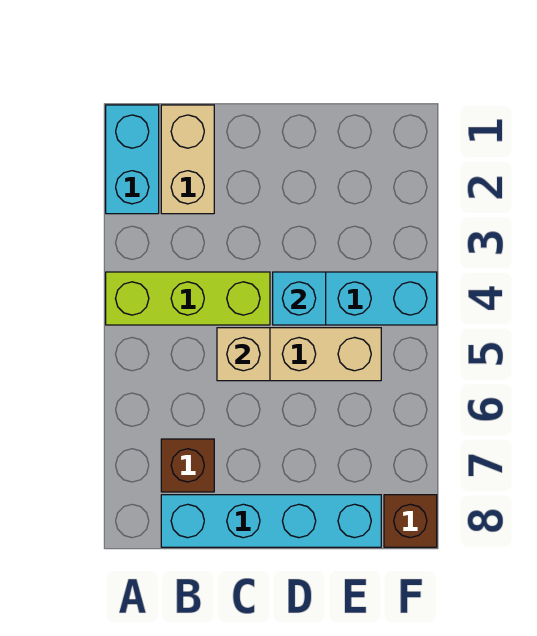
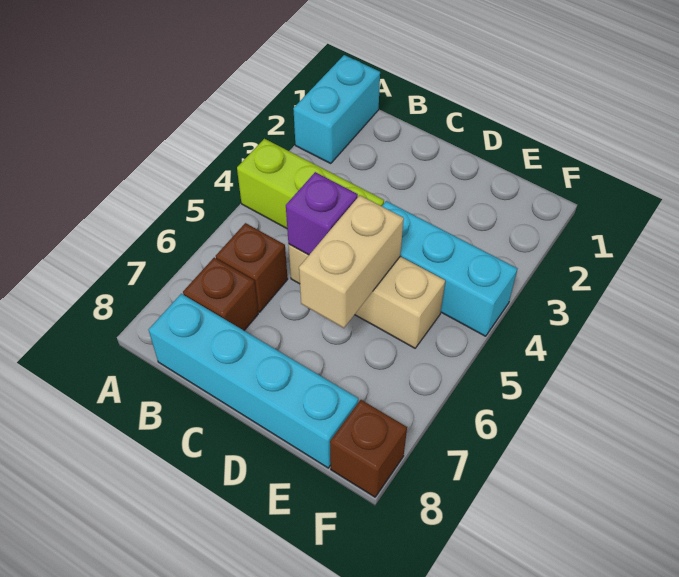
tan 1x2 brick [161,105,214,214] -> tan 1x2 brick moved to [299,195,404,328]
none -> brown 1x1 brick [216,223,288,312]
tan 1x1 brick [217,328,270,381] -> purple 1x1 brick [286,172,358,255]
cyan 1x1 brick [273,272,326,325] -> none

